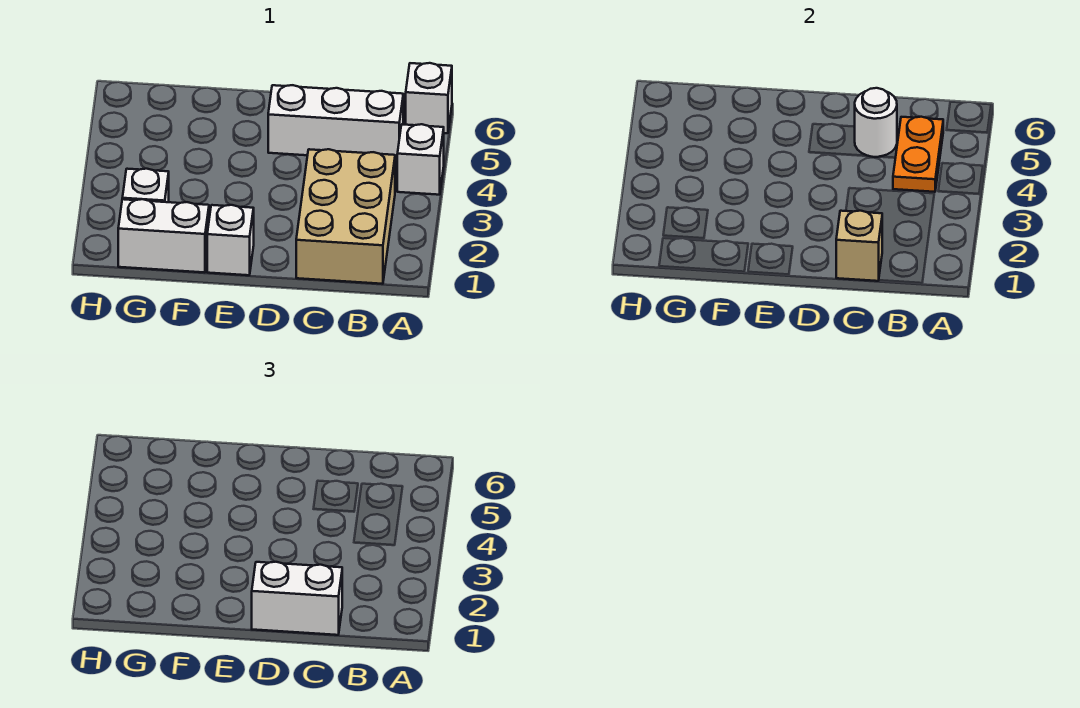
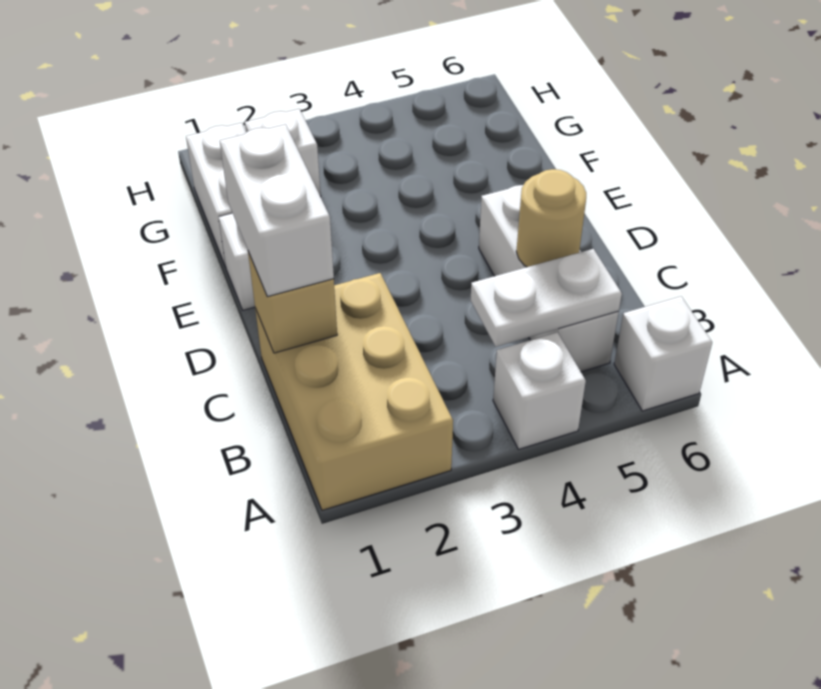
tan 2x3 brick [296,149,395,284] -> tan 2x3 brick turned to [255,273,453,510]
orange 1x2 plate [893,117,943,192] -> white 1x2 plate [470,249,622,347]
white 1x1 round brick [855,88,897,157] -> tan 1x1 round brick [516,169,586,267]

